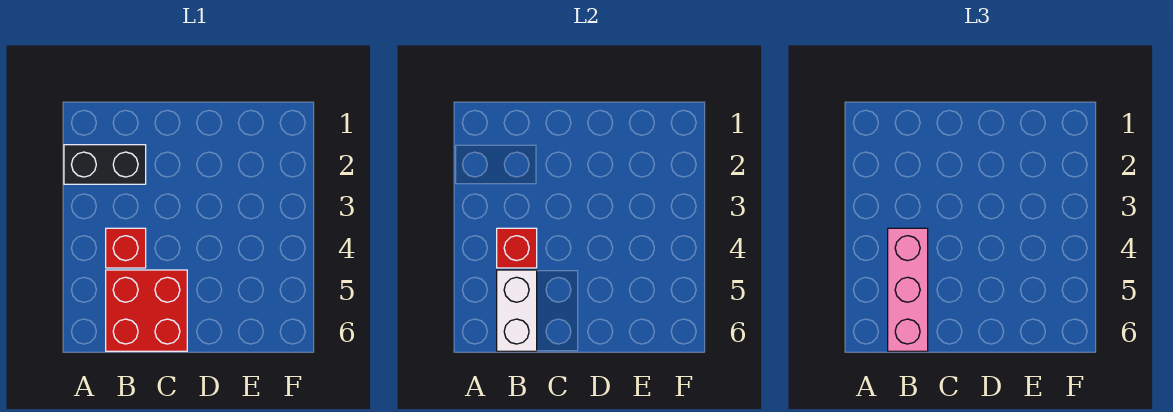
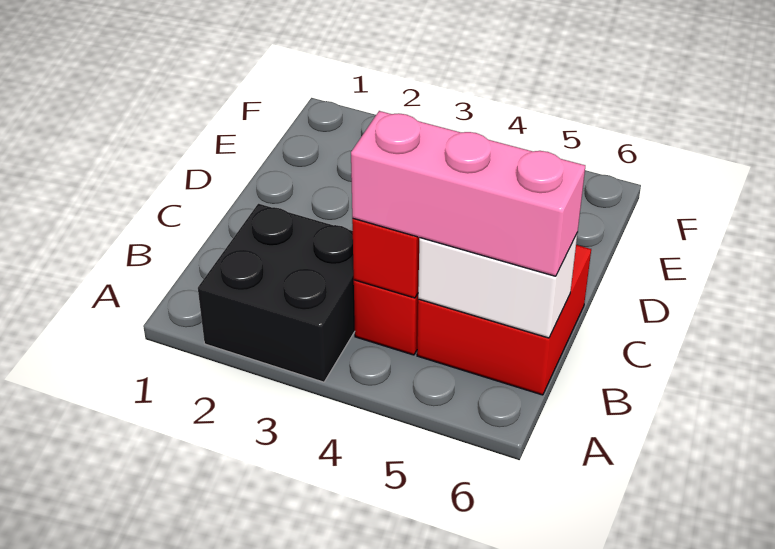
black 1x2 brick [64,145,146,184] -> black 2x2 brick [198,204,355,382]

